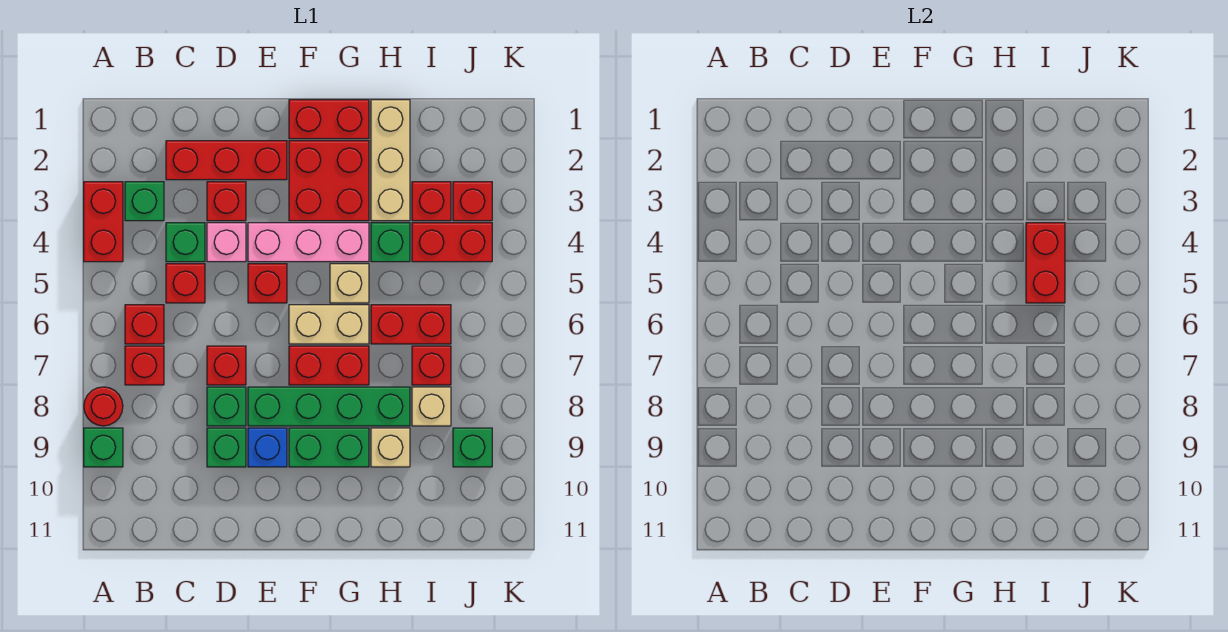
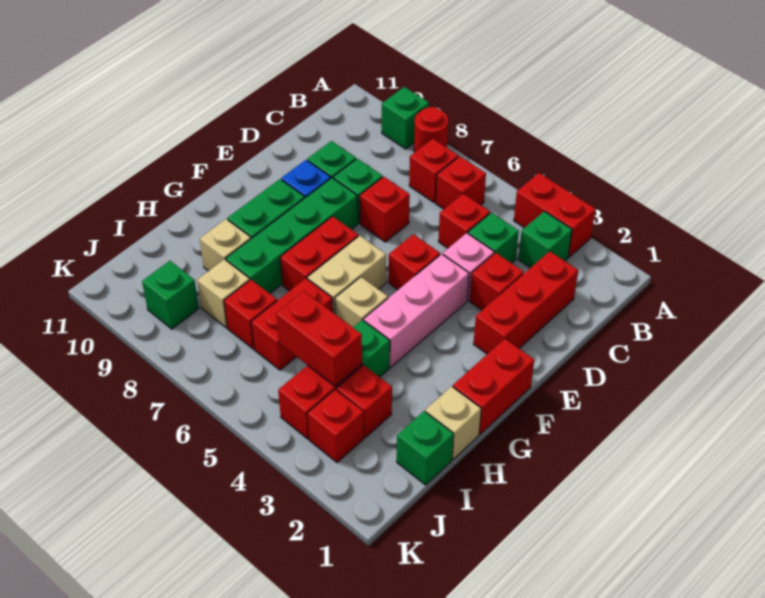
red 2x2 brick [289,141,369,221] -> none
tan 1x3 brick [371,100,410,221] -> tan 1x1 brick [425,386,481,459]
none -> green 1x1 brick [397,411,454,485]

